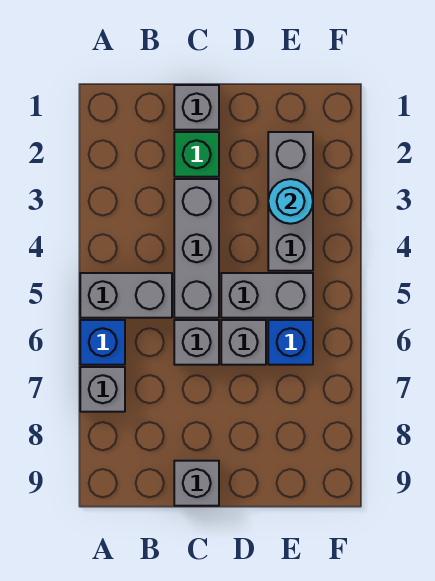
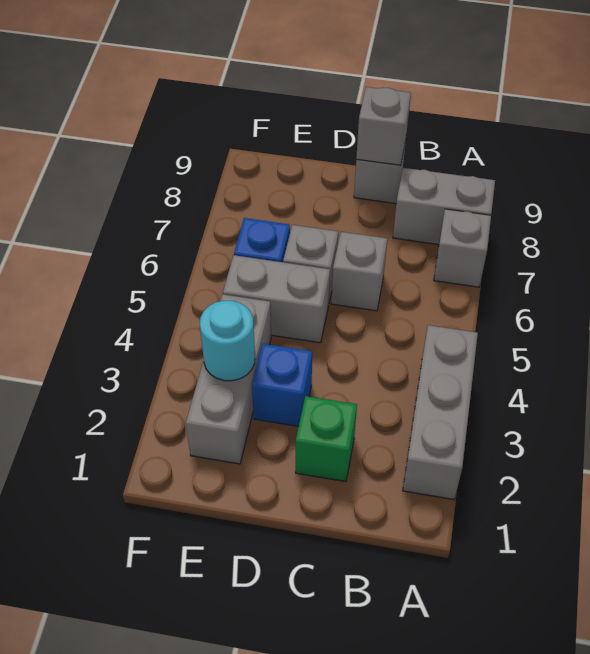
grey 1x2 brick [80,273,172,318] -> grey 1x2 brick moved to [393,168,495,245]
blue 1x1 brick [80,320,125,365] -> blue 1x1 brick moved to [252,344,312,426]
grey 1x1 brick [174,85,219,130] -> grey 1x1 brick moved to [356,87,411,165]
grey 1x3 brick [174,179,219,318] -> grey 1x3 brick moved to [403,325,478,499]

